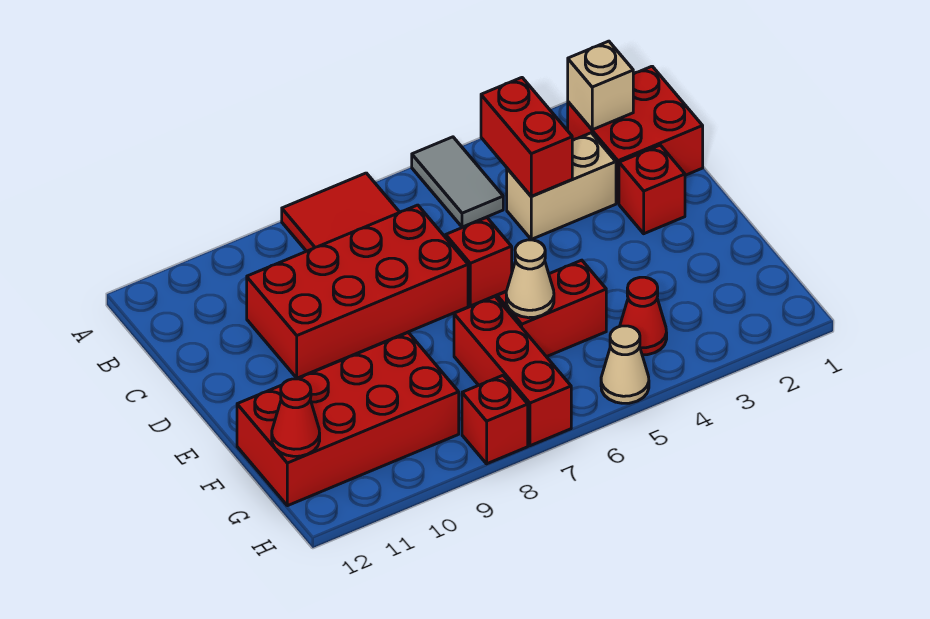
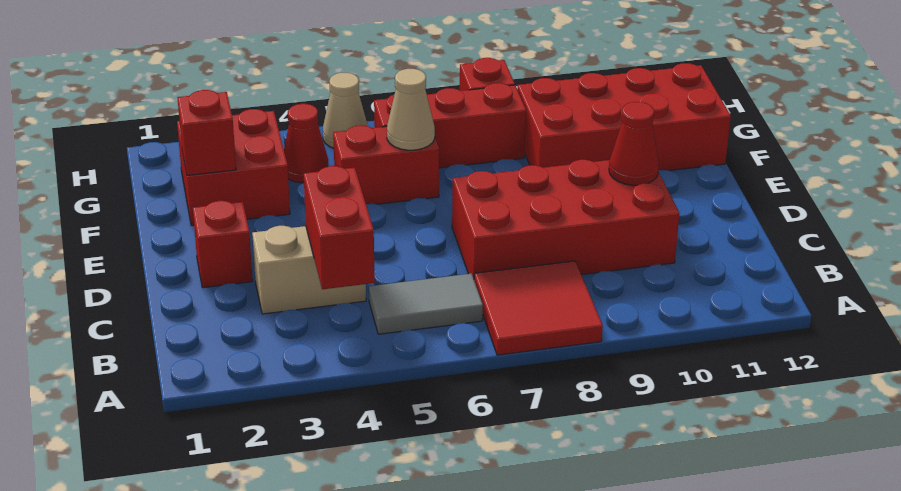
grey 1x2 tile [412,137,503,227] -> grey 1x2 tile turned to [369,274,483,334]
red 2x2 brick [568,66,703,203] -> red 2x2 brick moved to [177,109,290,226]
tan 1x1 brick [568,41,633,130] -> none
red 1x1 brick [446,218,512,306] -> red 1x1 brick moved to [177,90,236,175]
red 1x3 brick [454,297,571,446] -> red 1x3 brick turned to [374,83,526,168]
red 1x1 cone [272,379,320,456] -> red 1x1 cone moved to [609,102,659,185]

